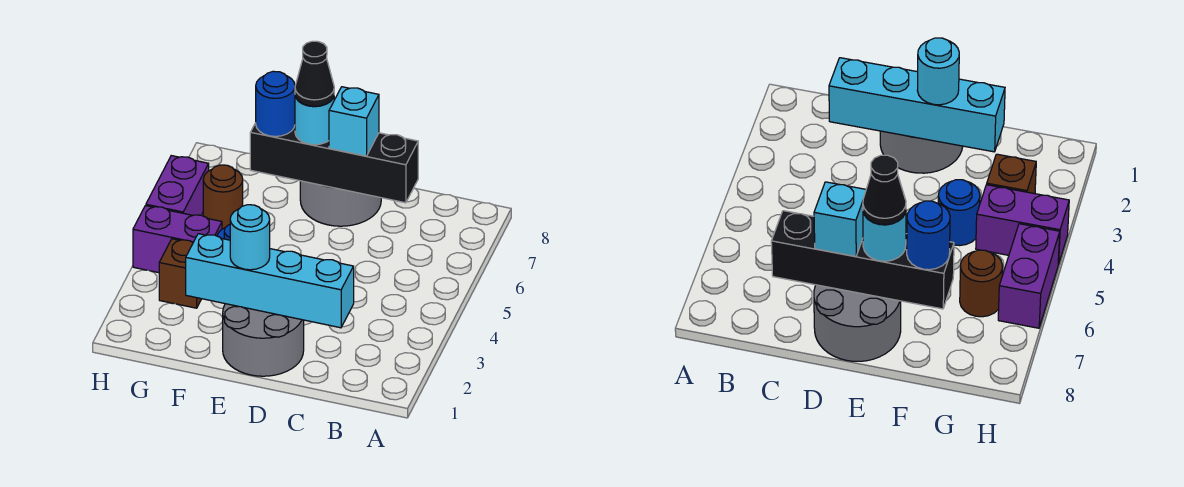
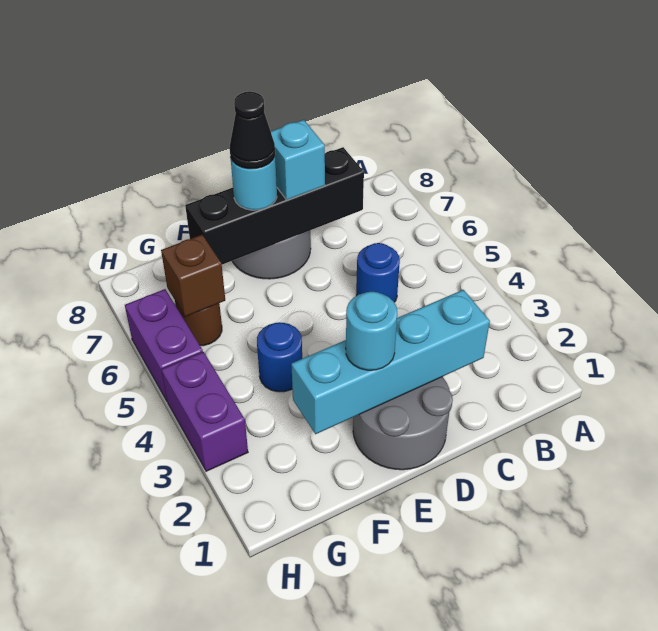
blue 1x1 round brick [256,71,295,136] -> blue 1x1 round brick moved to [356,243,400,302]
brown 1x1 brick [159,239,201,308] -> brown 1x1 brick moved to [161,235,225,317]
purple 1x2 brick [133,206,222,273] -> purple 1x2 brick turned to [161,352,248,471]

